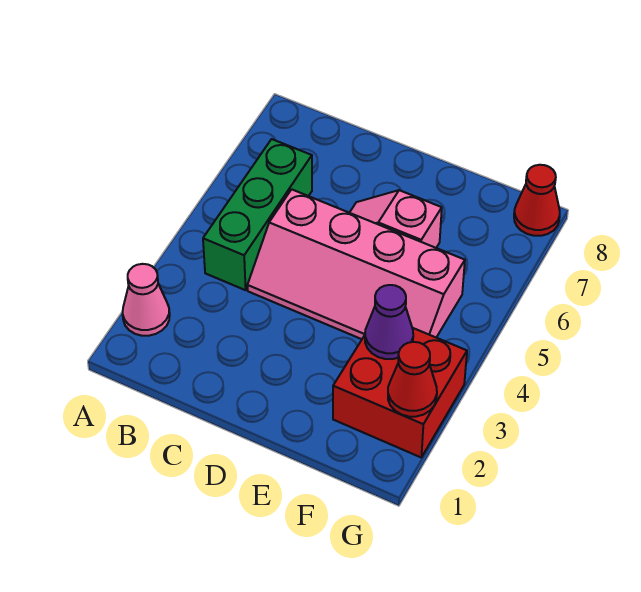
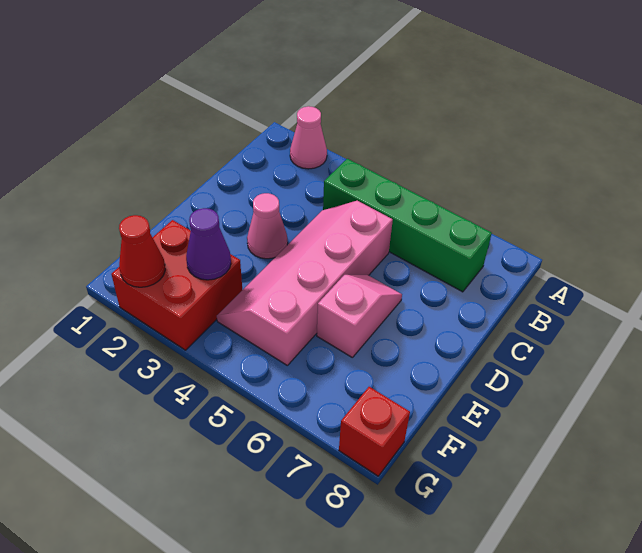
green 1x3 brick [203,139,312,290] -> green 1x4 brick [323,159,492,292]
none -> pink 1x1 cone [247,193,288,259]
red 1x1 cone [514,165,560,236] -> red 1x1 brick [339,387,410,476]

